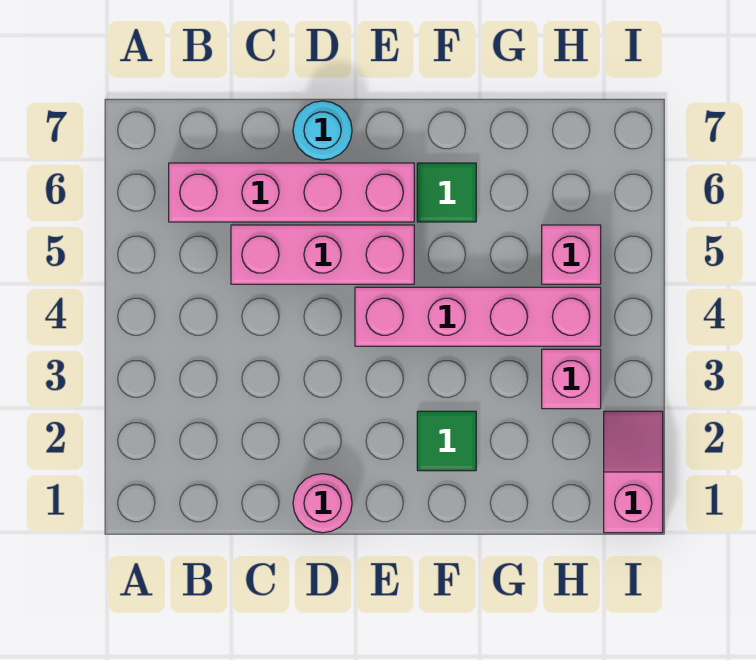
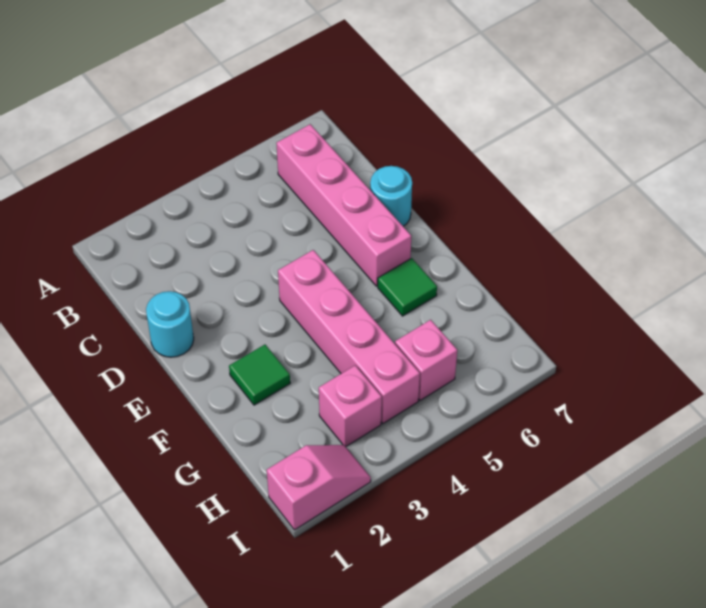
pink 1x3 brick [231,225,414,284] -> none
pink 1x1 round brick [293,474,352,533] -> cyan 1x1 round brick [146,291,194,357]

